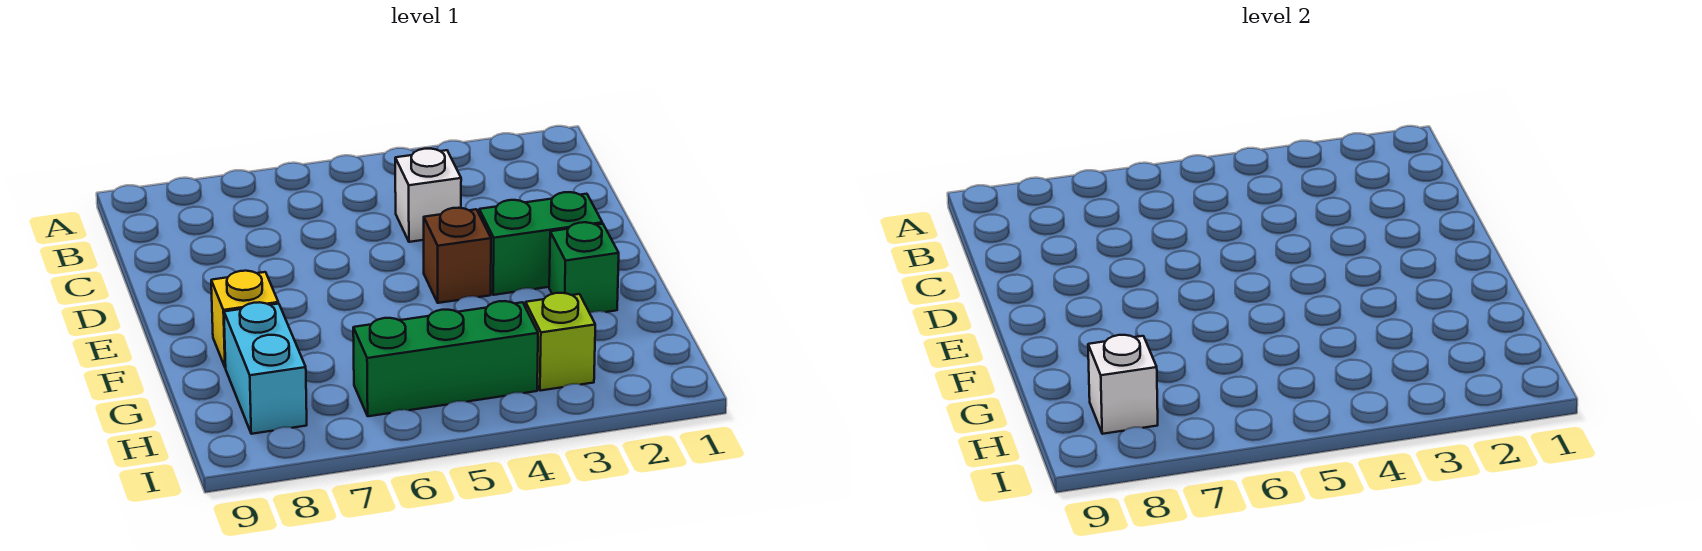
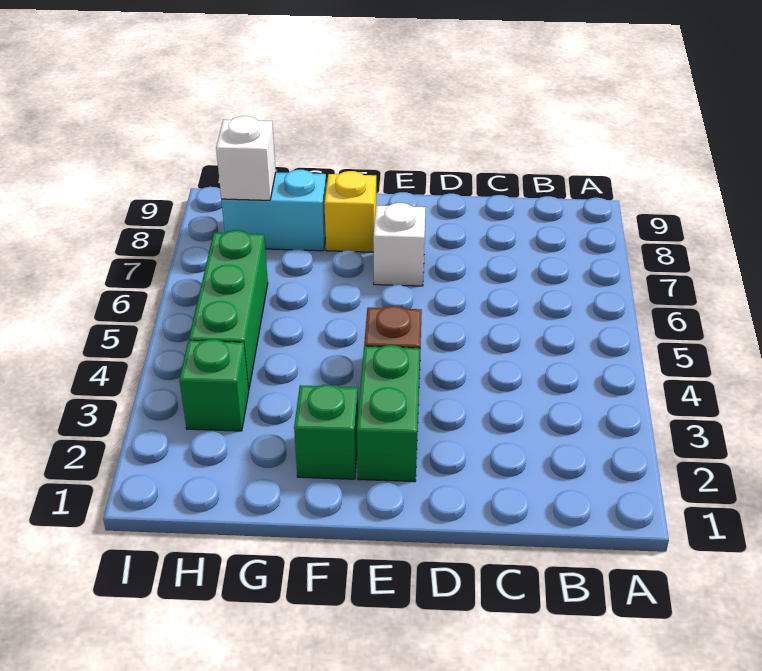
white 1x1 brick [395,149,461,242] -> white 1x1 brick moved to [373,203,426,286]
lime 1x1 brick [526,293,595,391] -> green 1x1 brick [179,339,249,431]

